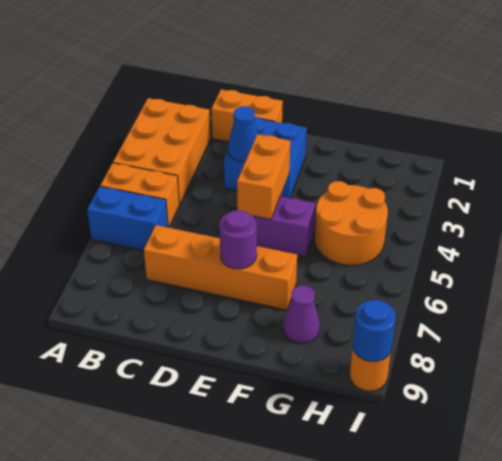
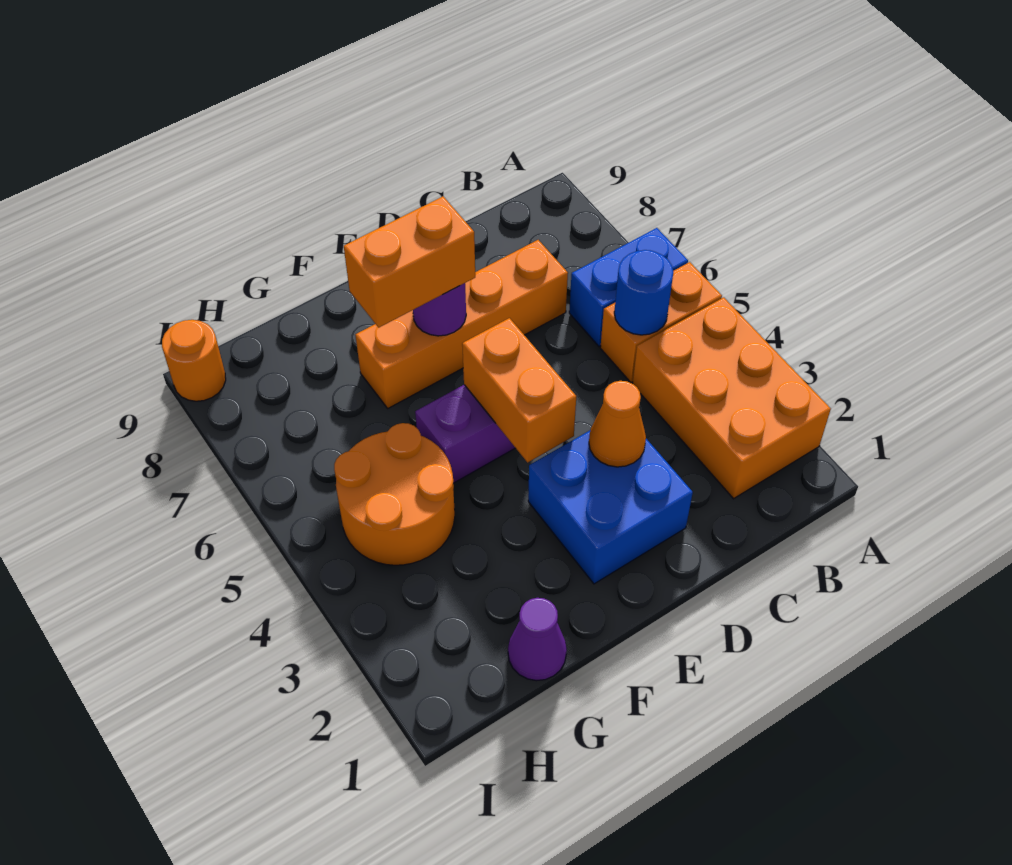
orange 1x2 brick [211,90,283,142] -> orange 1x2 brick moved to [344,197,475,327]
blue 1x1 cone [228,106,258,162] -> orange 1x1 cone [589,381,646,467]
purple 1x1 cone [283,286,320,343] -> purple 1x1 cone moved to [508,598,567,681]
blue 1x1 round brick [353,300,396,362] -> blue 1x1 round brick moved to [614,250,673,335]

